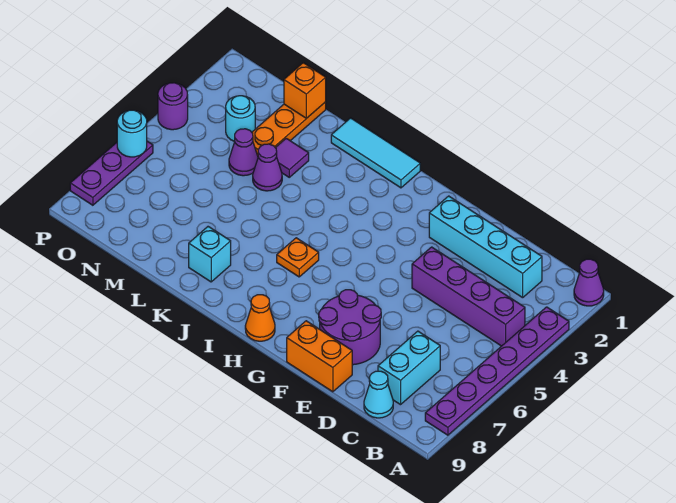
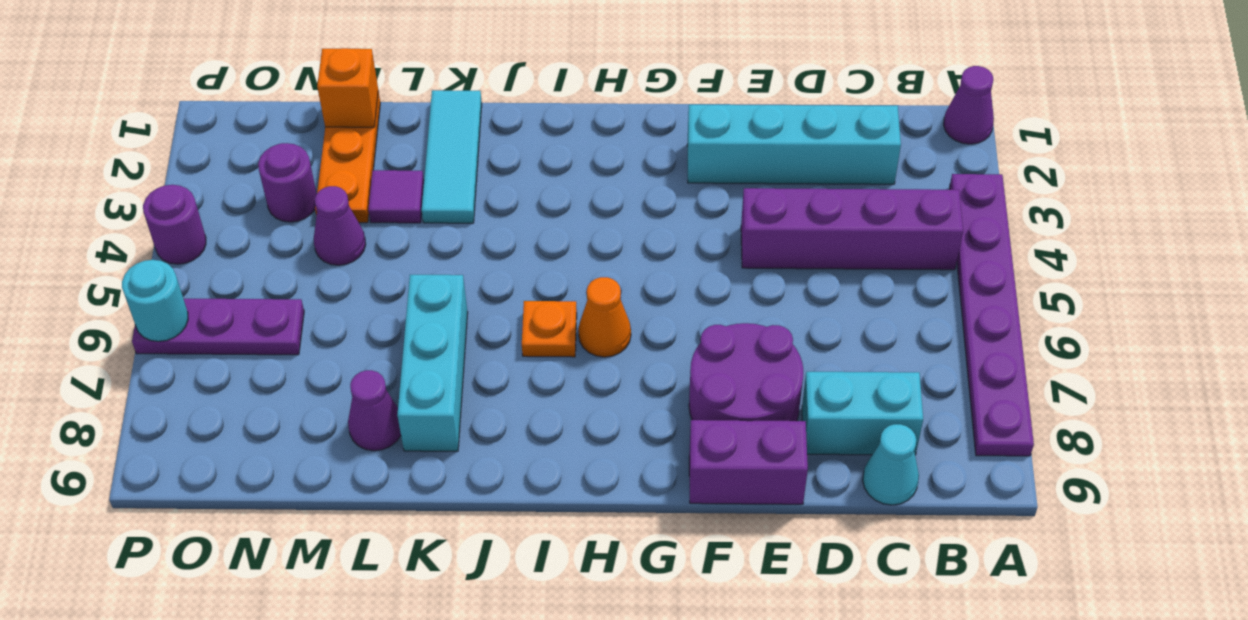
cyan 1x2 brick [378,331,440,405] -> cyan 1x2 brick turned to [802,372,923,455]
orange 1x2 brick [287,321,352,392] -> purple 1x2 brick [689,420,808,504]
orange 1x1 cone [245,295,275,341] -> orange 1x1 cone moved to [578,277,631,357]
cyan 1x3 tile [331,118,420,188] -> cyan 1x3 tile turned to [422,90,482,223]
cyan 1x1 brick [189,227,231,282] -> cyan 1x3 brick [397,275,468,451]
purple 1x1 cone [253,144,282,191] -> purple 1x1 cone moved to [348,370,401,451]
cyan 1x1 round brick [226,96,255,142] -> purple 1x1 round brick [258,143,317,222]
purple 1x3 plate [70,141,153,205] -> purple 1x3 plate turned to [132,299,304,355]

